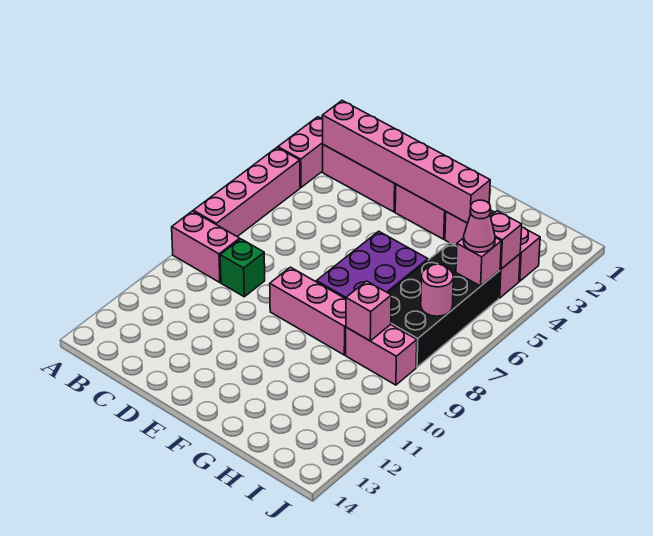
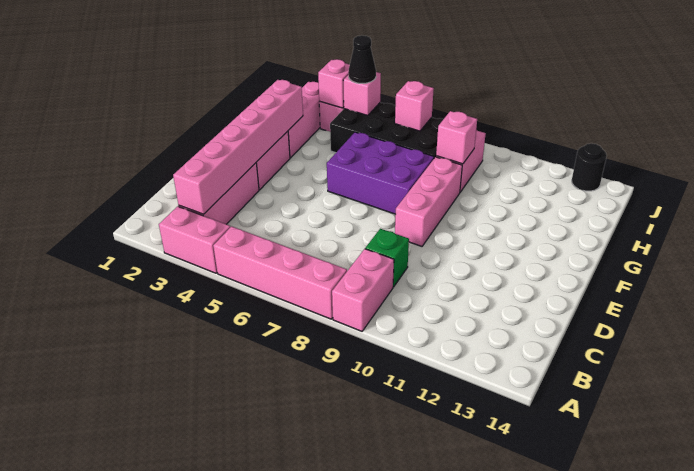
pink 1x1 cone [463,200,495,252] -> black 1x1 cone [348,35,376,84]
pink 1x1 round brick [421,264,453,316] -> pink 1x1 brick [395,81,434,131]
none -> black 1x1 round brick [572,143,607,191]

